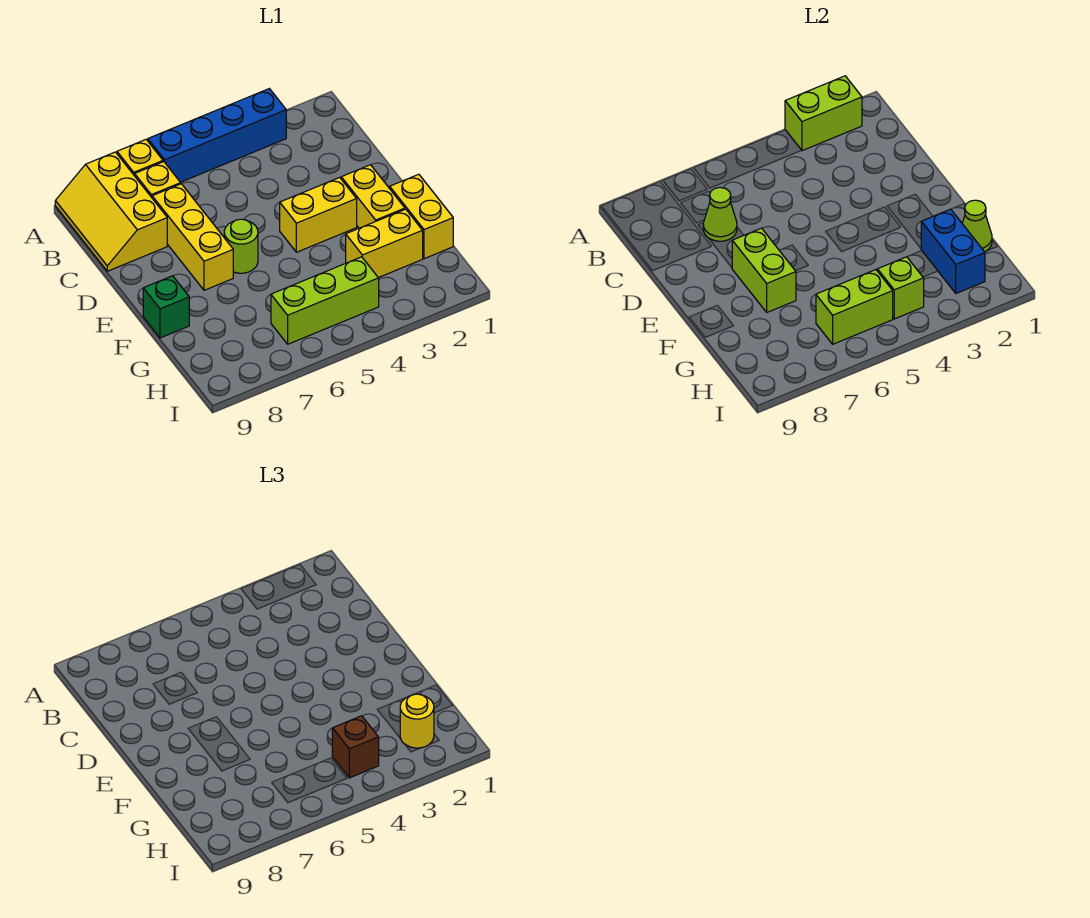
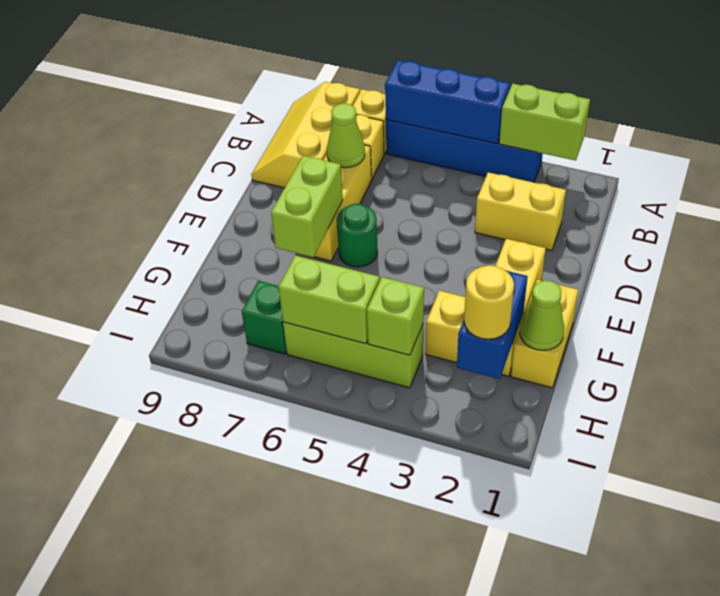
none -> blue 1x3 brick [385,60,510,144]
yellow 1x2 brick [280,177,357,252] -> yellow 1x2 brick moved to [475,173,566,251]
lime 1x1 round brick [224,219,258,273] -> green 1x1 round brick [337,204,378,267]
green 1x1 brick [143,276,189,338] -> green 1x1 brick moved to [242,281,287,354]
brown 1x1 brick [332,716,379,778] -> none

